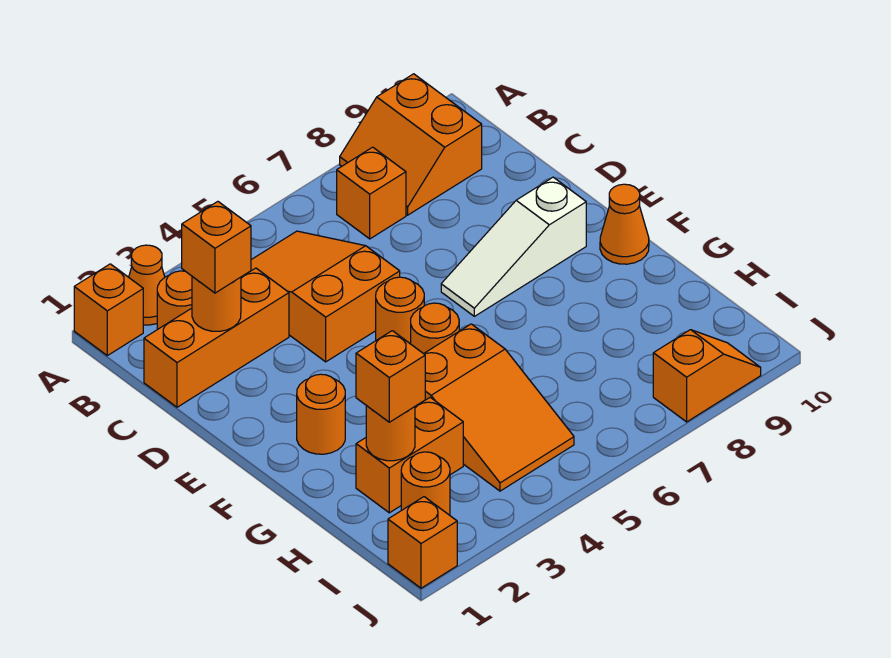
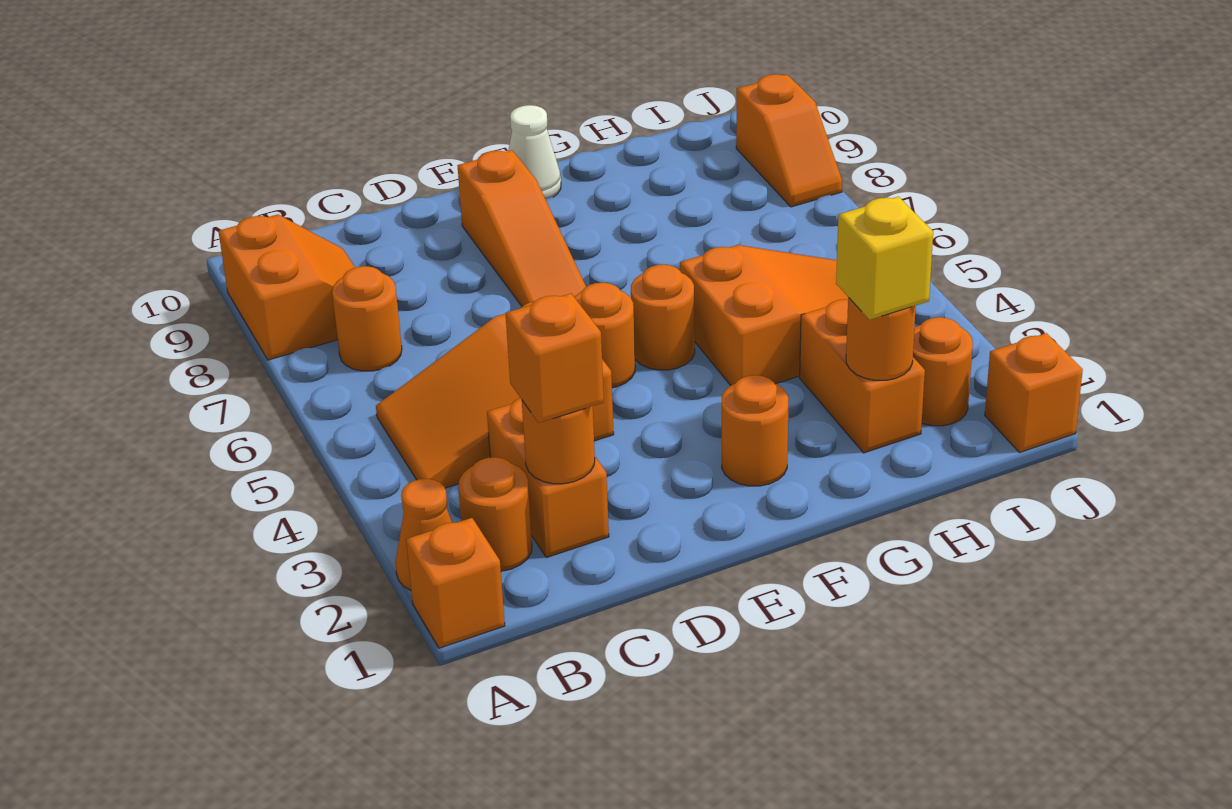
orange 2x2 slope [340,74,482,215] -> orange 2x2 slope turned to [218,214,355,360]
orange 1x1 brick [337,147,406,239] -> orange 1x1 round brick [332,266,402,371]
orange 1x3 brick [144,268,289,407] -> orange 1x2 brick [487,398,609,558]
white 1x3 slope [441,177,586,316] -> orange 1x3 slope [458,150,586,306]
orange 1x1 cone [600,184,649,264] -> white 1x1 cone [508,105,561,199]
orange 1x1 brick [356,331,425,422] -> yellow 1x1 brick [836,197,933,320]
orange 1x2 slope [653,330,761,422] -> orange 1x2 slope turned to [736,74,842,207]

